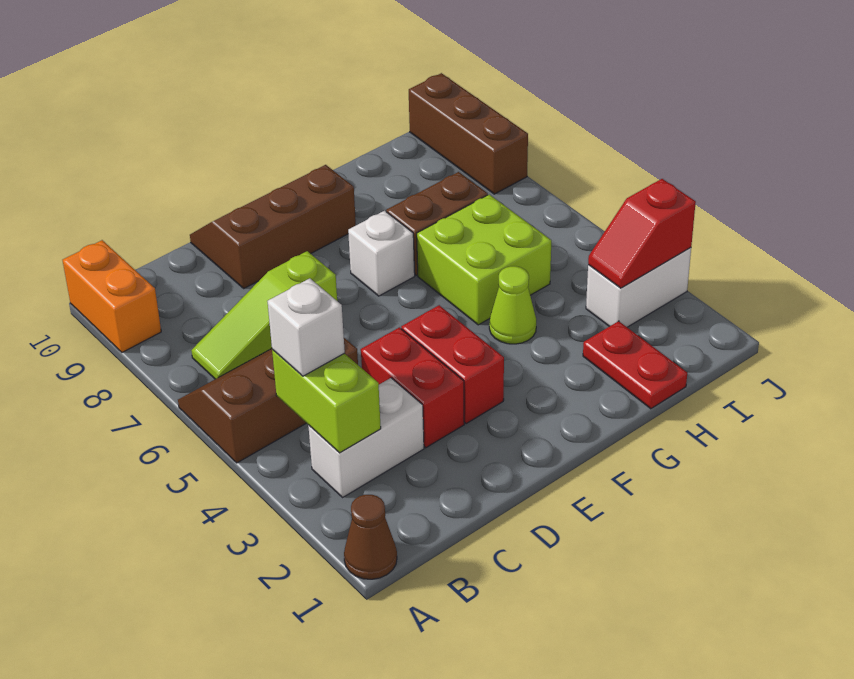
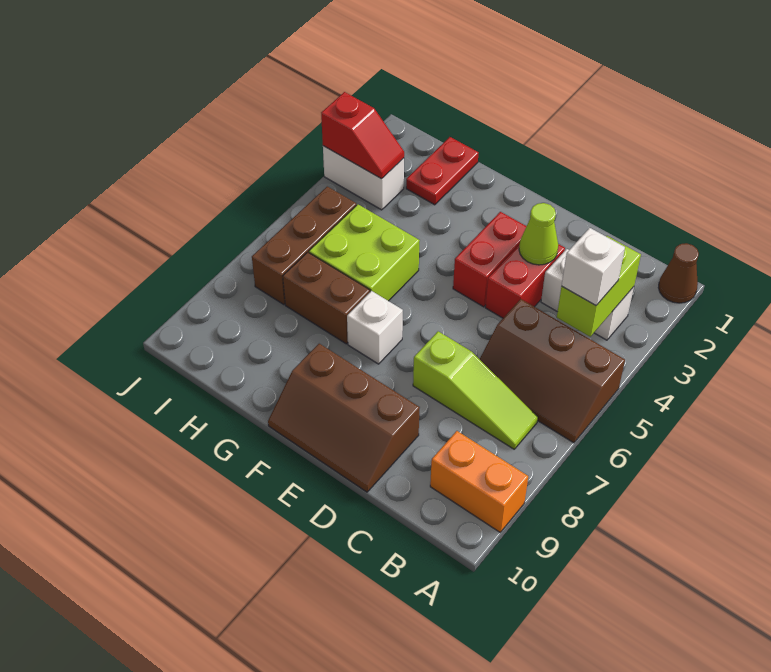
orange 1x2 brick [63,240,161,352] -> orange 1x2 brick turned to [430,431,528,532]
lime 1x1 cone [489,266,536,344] -> lime 1x1 cone moved to [519,203,558,265]
brown 1x3 brick [409,73,528,194] -> brown 1x3 brick moved to [252,187,356,305]

